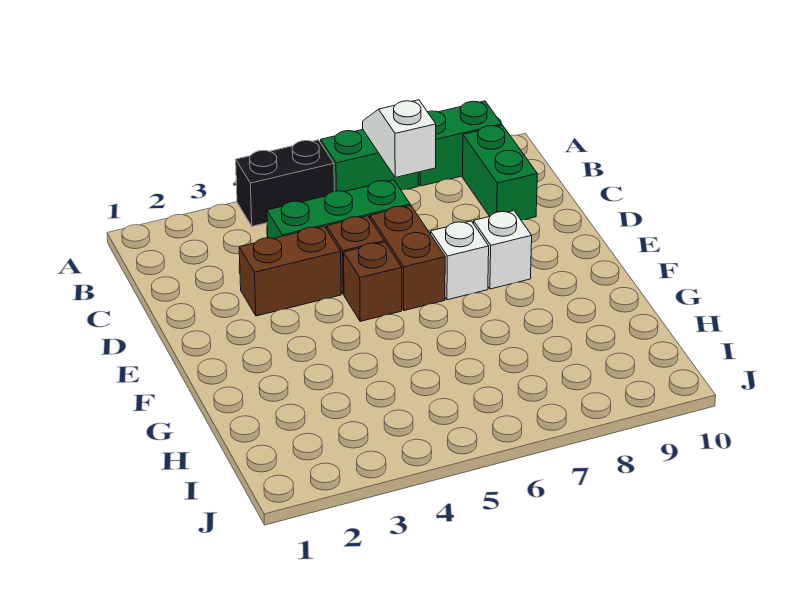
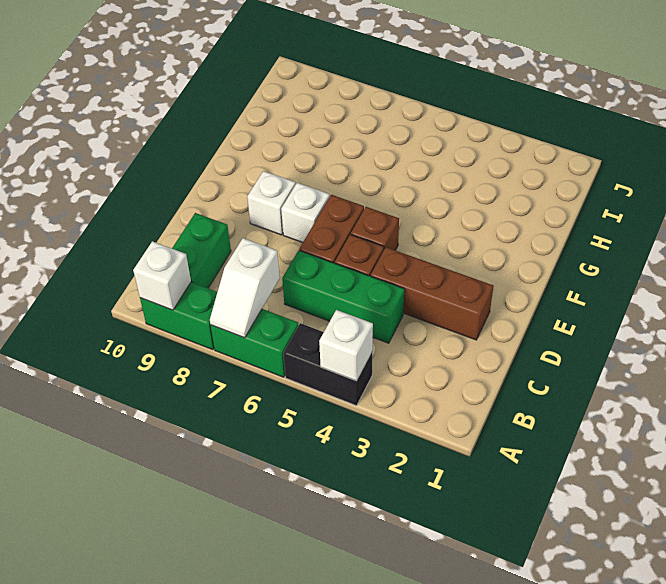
none -> white 1x1 brick [319,310,373,381]
none -> white 1x1 brick [133,241,191,310]
brown 1x2 brick [239,226,341,316] -> brown 1x3 brick [371,247,493,340]

